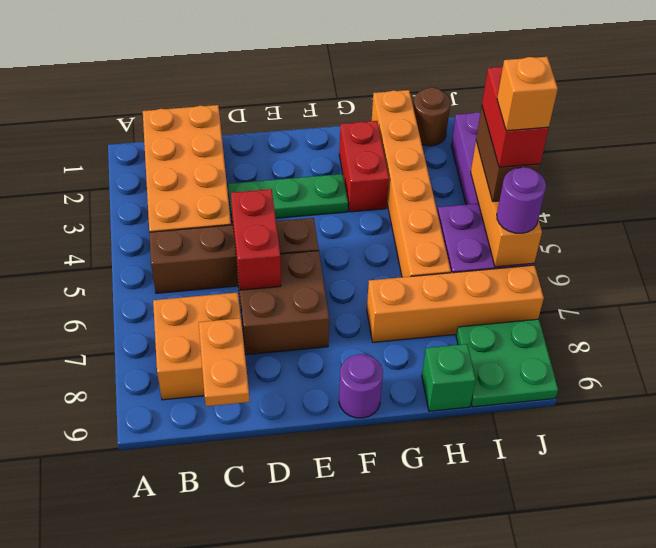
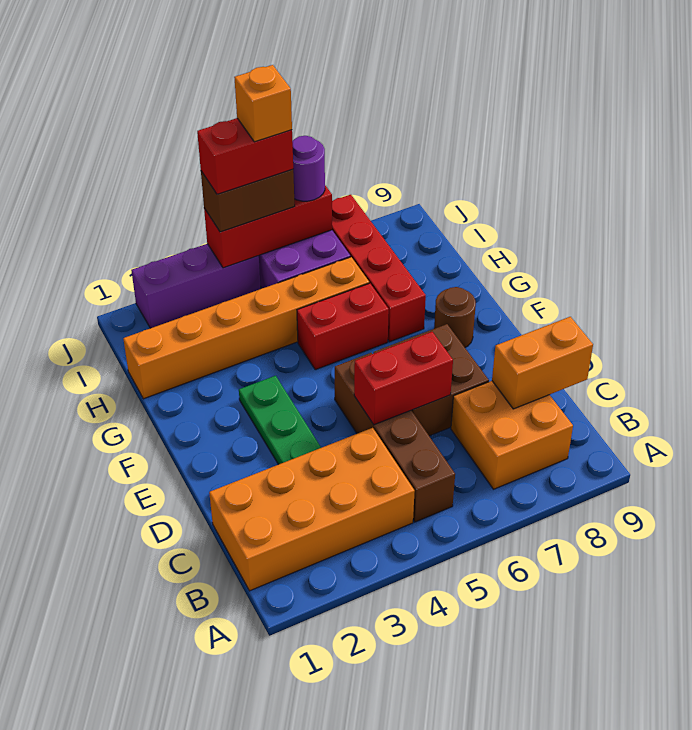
orange 1x2 plate [199,318,250,406] -> orange 1x2 brick [492,317,593,409]
purple 1x1 round brick [339,354,383,418] -> none
red 1x2 brick [339,121,389,212] -> red 1x2 brick moved to [297,283,389,370]
orange 1x4 brick [367,265,544,342] -> red 1x4 brick [332,195,426,342]
green 1x1 brick [422,344,476,411] -> none
brown 1x1 round brick [413,88,450,146] -> brown 1x1 round brick moved to [434,287,476,348]
green 2x2 plate [456,319,558,407] -> none
orange 1x3 brick [471,142,542,267] -> red 1x3 brick [204,186,332,268]

